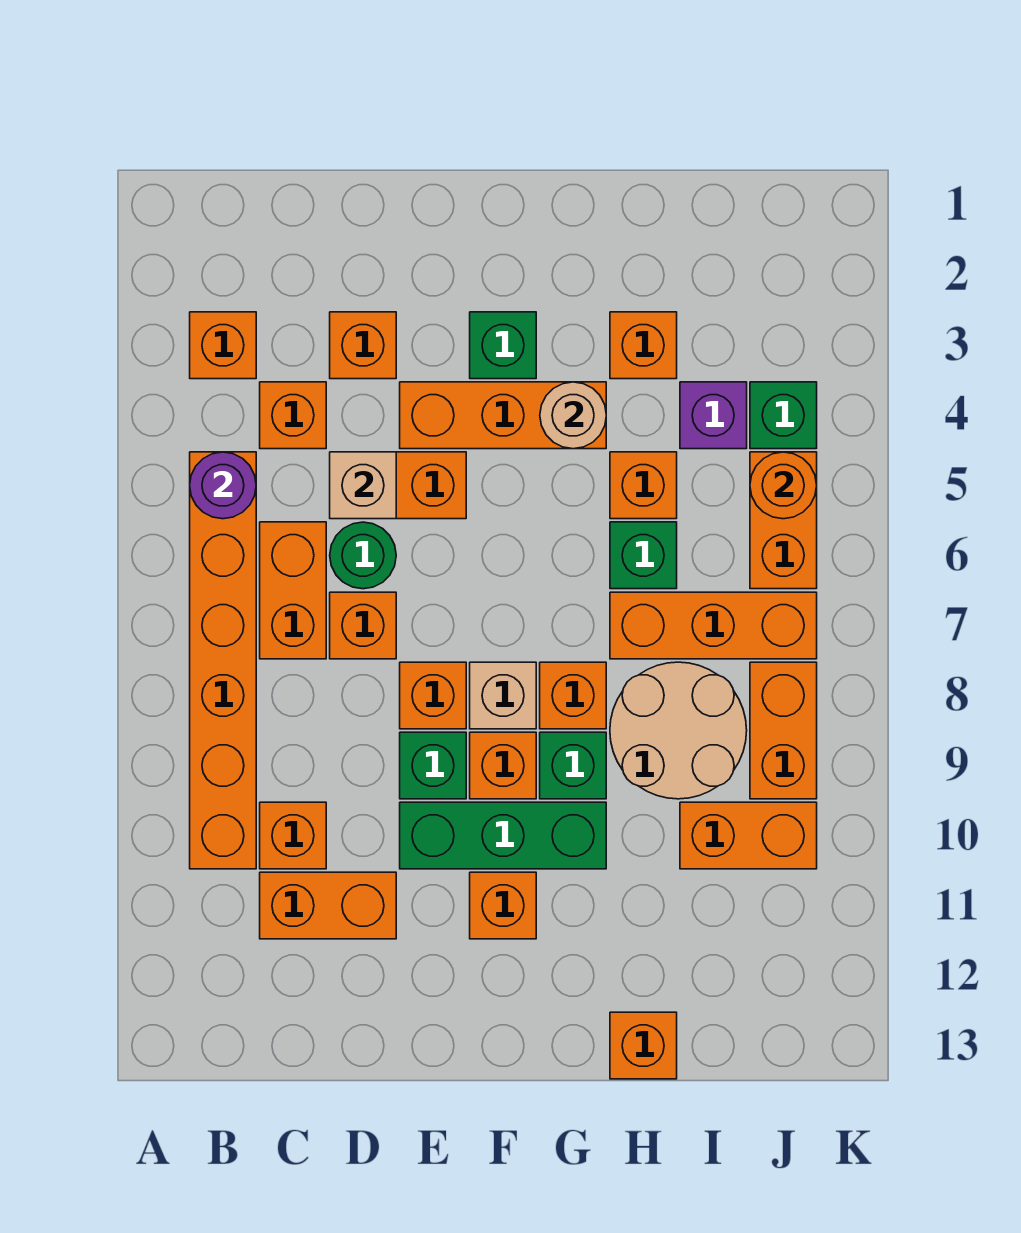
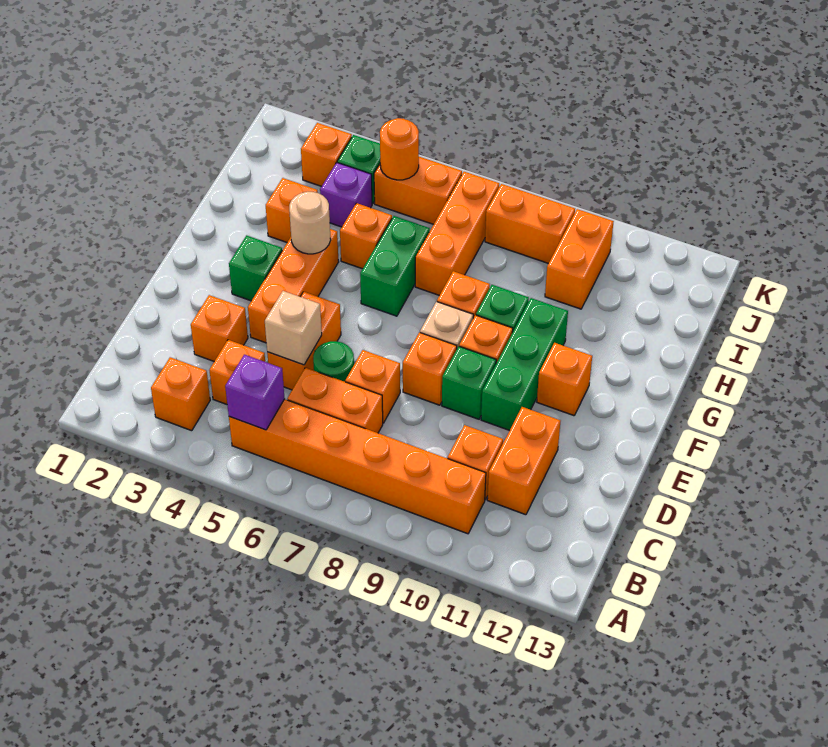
purple 1x1 round brick [190,452,256,519] -> purple 1x1 brick [225,355,285,430]
green 1x1 brick [610,522,677,589] -> green 1x2 brick [360,216,430,316]
tan 2x2 round brick [610,662,747,799] -> none
orange 1x1 brick [610,1012,677,1079] -> orange 1x1 brick moved to [301,123,352,186]

